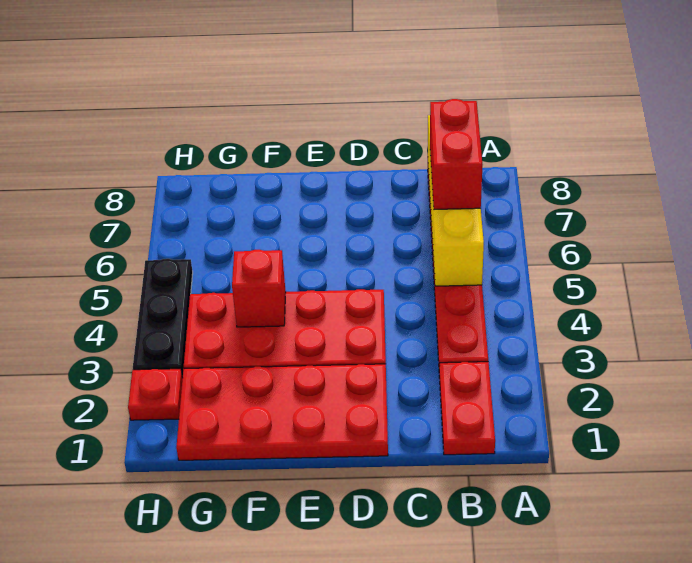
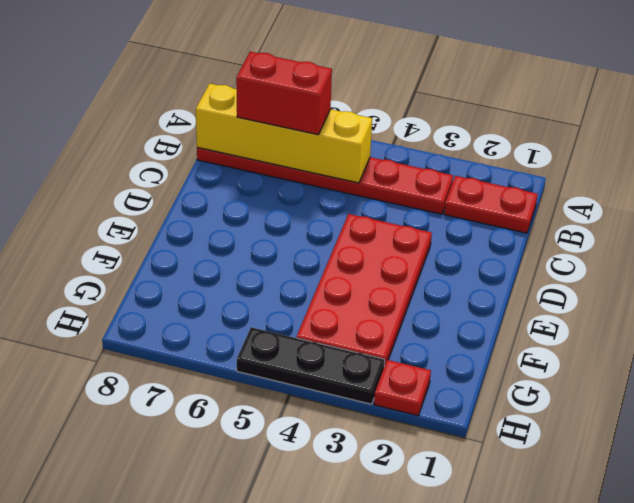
red 2x4 plate [176,364,388,460] -> none
red 1x1 brick [232,250,286,327] -> none

